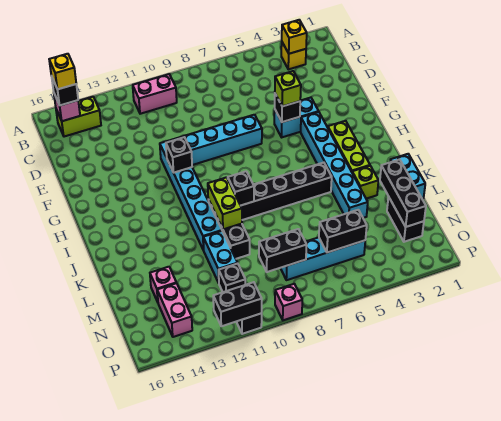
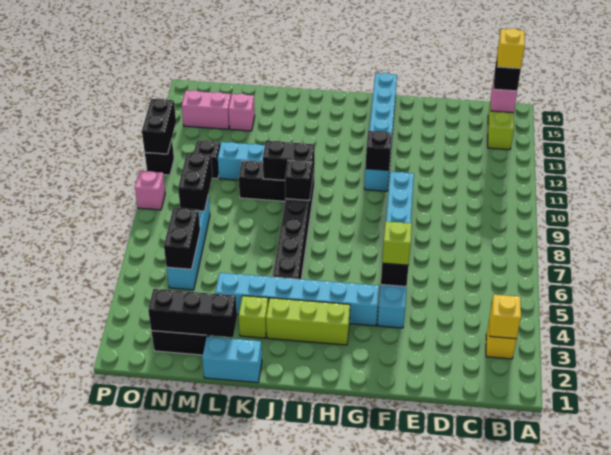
pink 1x2 brick [133,74,177,114] -> none
cyan 1x6 brick [160,138,222,250] -> cyan 1x6 brick turned to [364,73,397,191]
lime 1x2 brick [208,177,242,229] -> black 1x2 brick [263,141,315,180]

